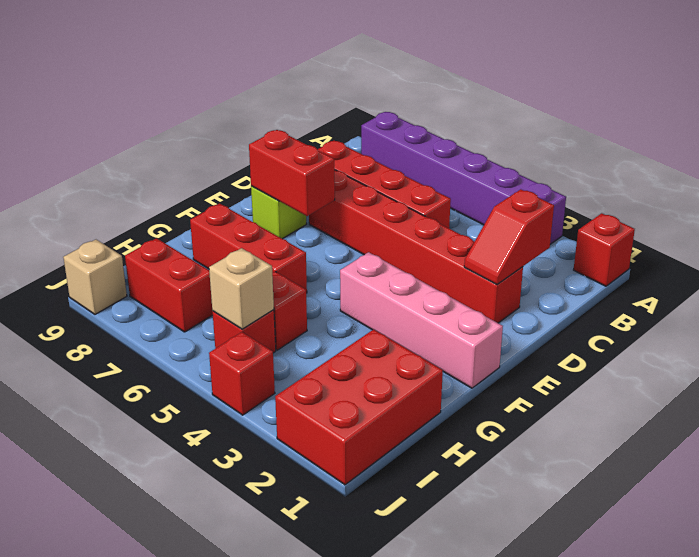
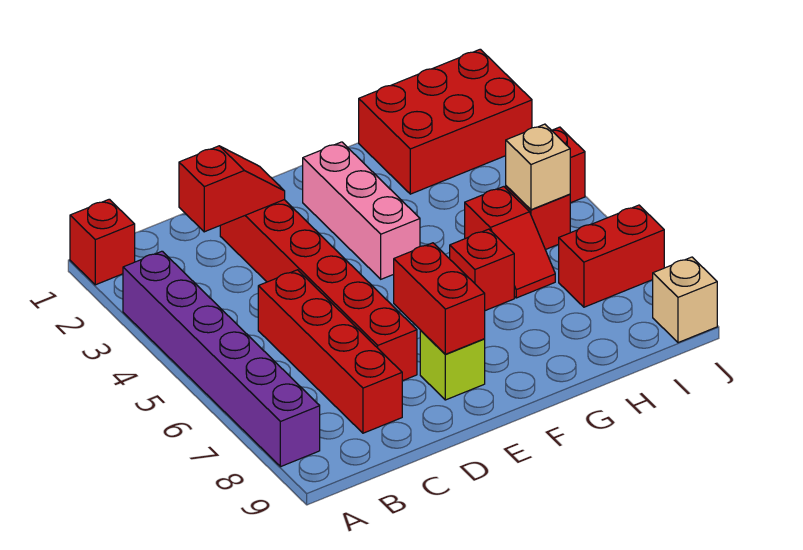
pink 1x4 brick [340,252,503,388] -> pink 1x3 brick [303,142,420,279]
red 1x3 brick [190,203,307,293] -> red 1x1 brick [450,229,514,311]
red 1x2 brick [125,238,213,332] -> red 1x2 brick turned to [559,205,664,307]

